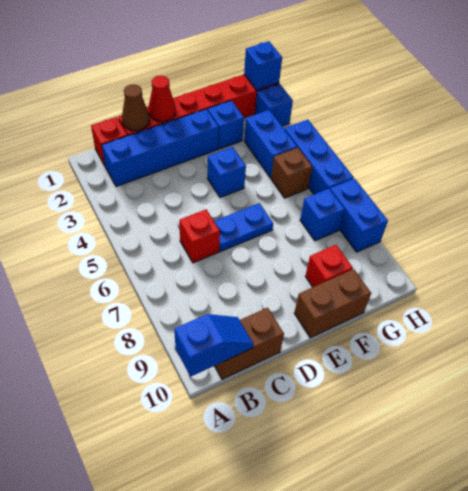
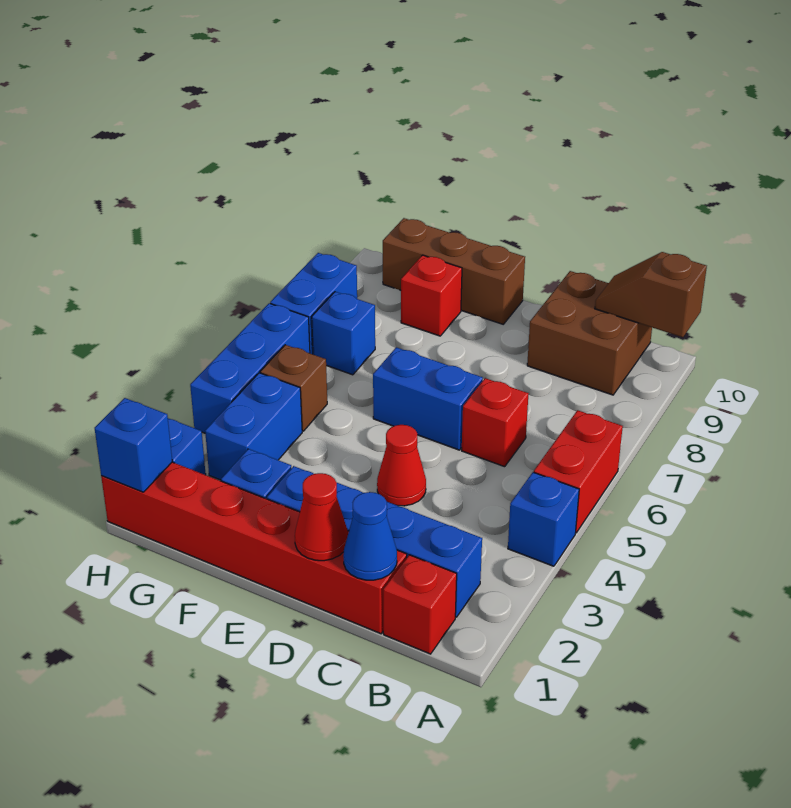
none -> red 1x2 brick [534,410,623,533]
blue 1x2 slope [174,314,254,377] -> brown 1x2 slope [595,252,707,337]
brown 1x2 brick [215,308,284,379] -> brown 2x2 brick [527,271,652,395]
brown 1x1 cone [122,84,150,131] -> blue 1x1 cone [343,492,397,580]
none -> red 1x1 cone [377,425,426,506]
blue 1x2 plate [214,203,273,252] -> blue 1x2 brick [373,347,483,450]
blue 1x1 brick [207,147,246,198] -> blue 1x1 brick moved to [508,472,579,566]
brown 1x2 brick [294,269,371,338] -> brown 1x3 brick [383,218,525,324]

